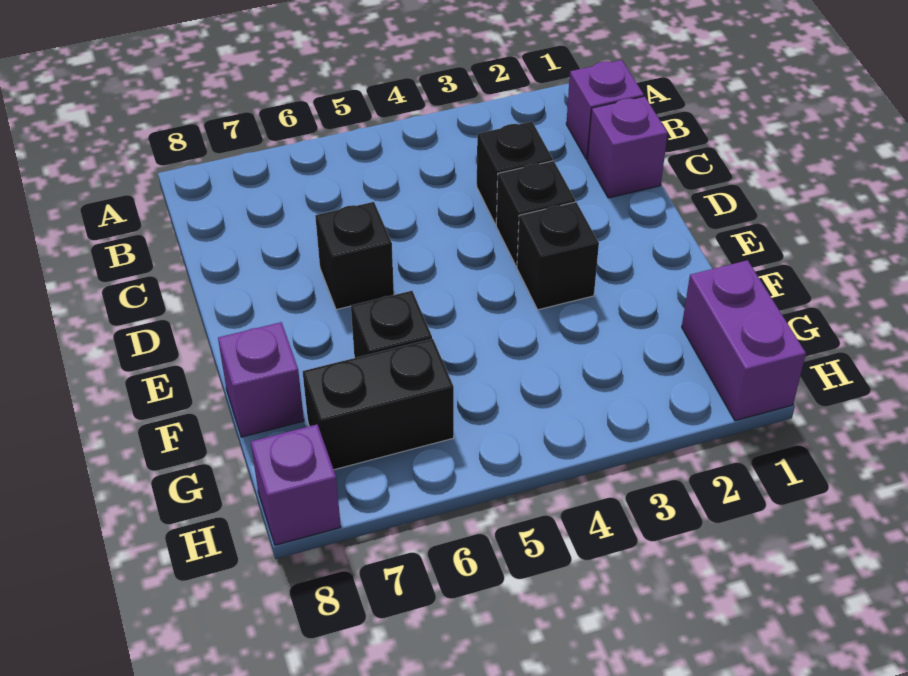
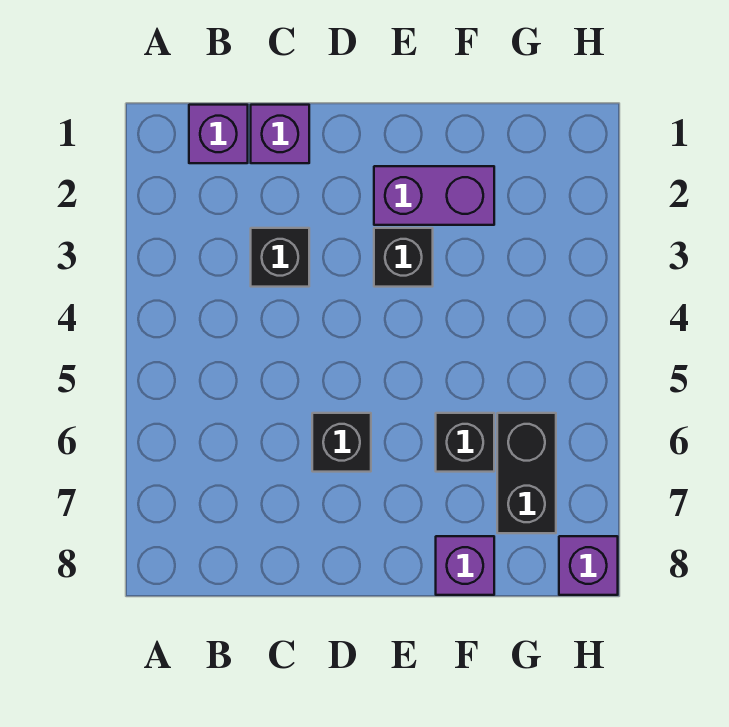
black 1x1 brick [496,161,575,266] -> none
purple 1x2 brick [682,260,806,421] -> purple 1x2 brick moved to [374,166,494,225]

